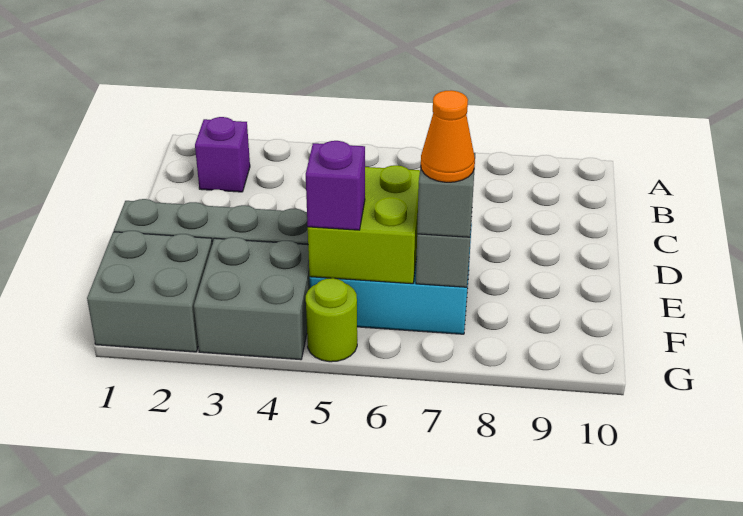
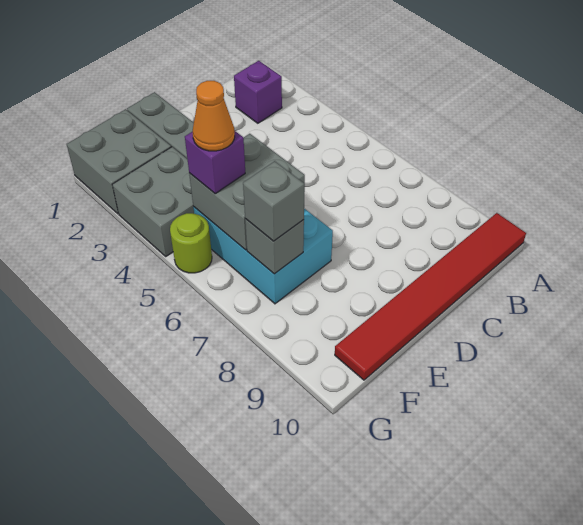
none -> red 1x6 tile [335,213,526,380]
lime 2x2 brick [308,165,420,284] -> grey 2x2 brick [189,134,305,250]
orange 1x1 cone [421,90,475,182] -> orange 1x1 cone moved to [192,81,235,151]

